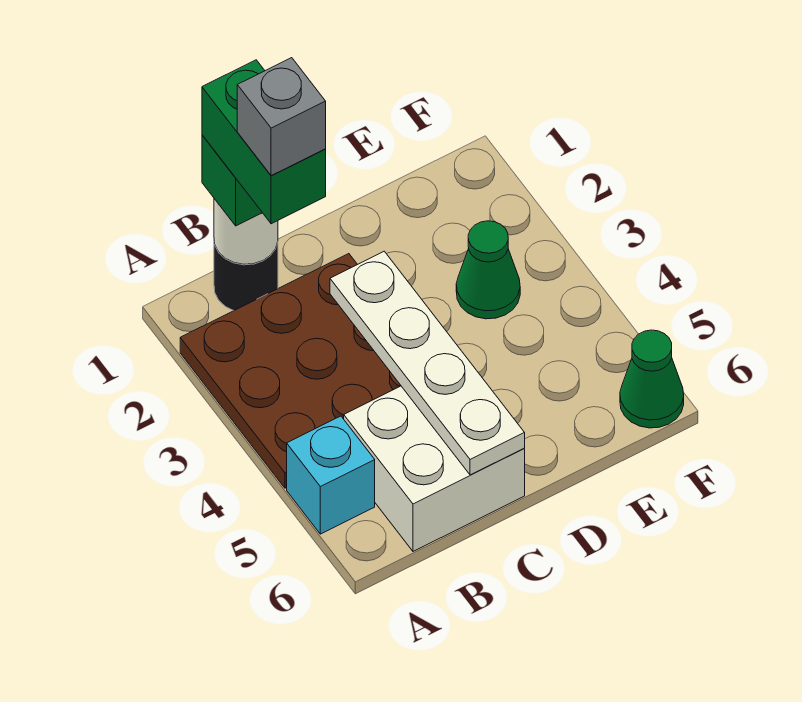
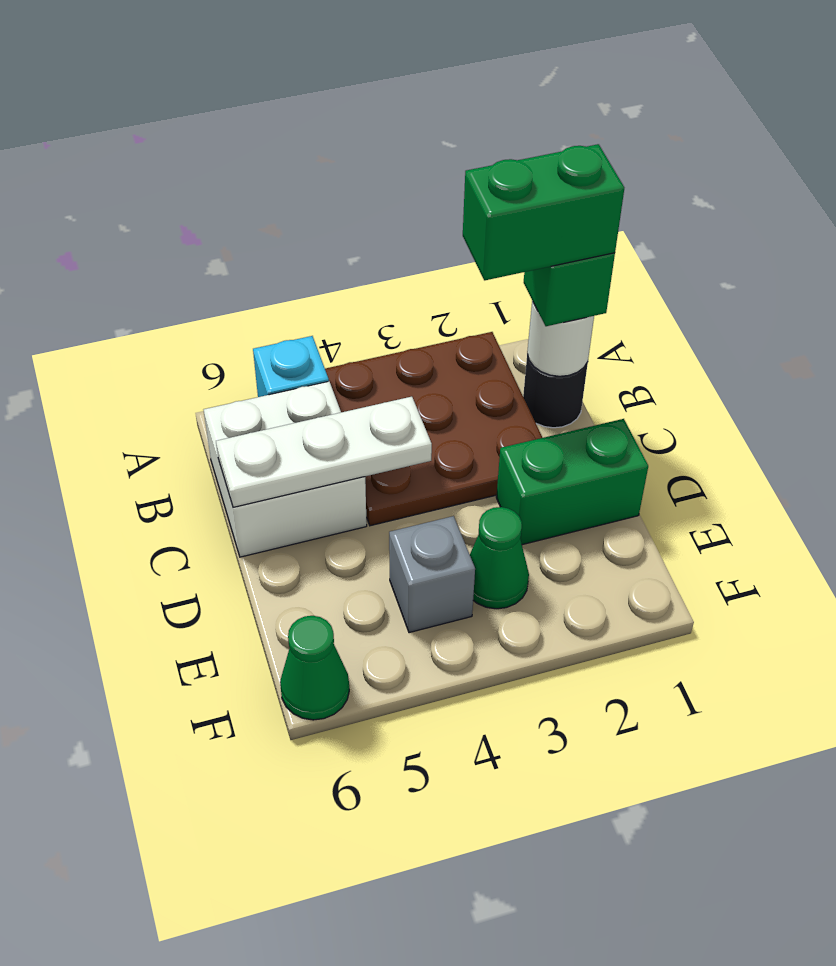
grey 1x1 brick [237,58,326,176] -> grey 1x1 brick moved to [389,516,475,633]
white 1x4 plate [330,251,525,475] -> white 1x3 plate [216,397,432,507]
none -> green 1x2 brick [496,419,648,545]

